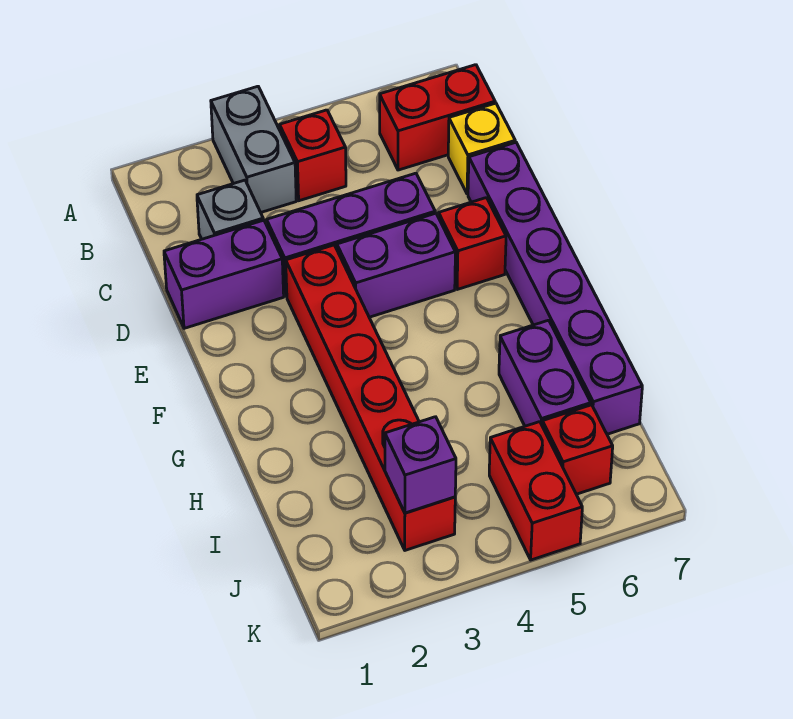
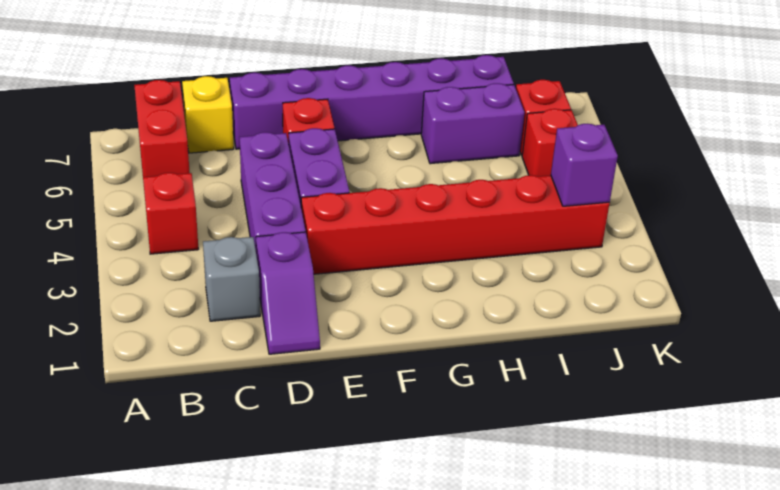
grey 1x2 brick [211,86,296,212] -> none
purple 1x2 brick [164,220,284,328] -> purple 1x2 slope [256,232,320,354]
red 1x2 brick [489,422,582,560] -> red 1x1 brick [522,109,578,177]

